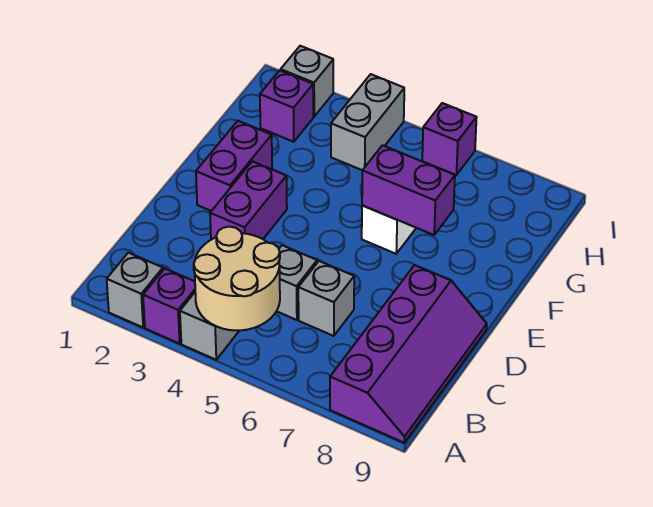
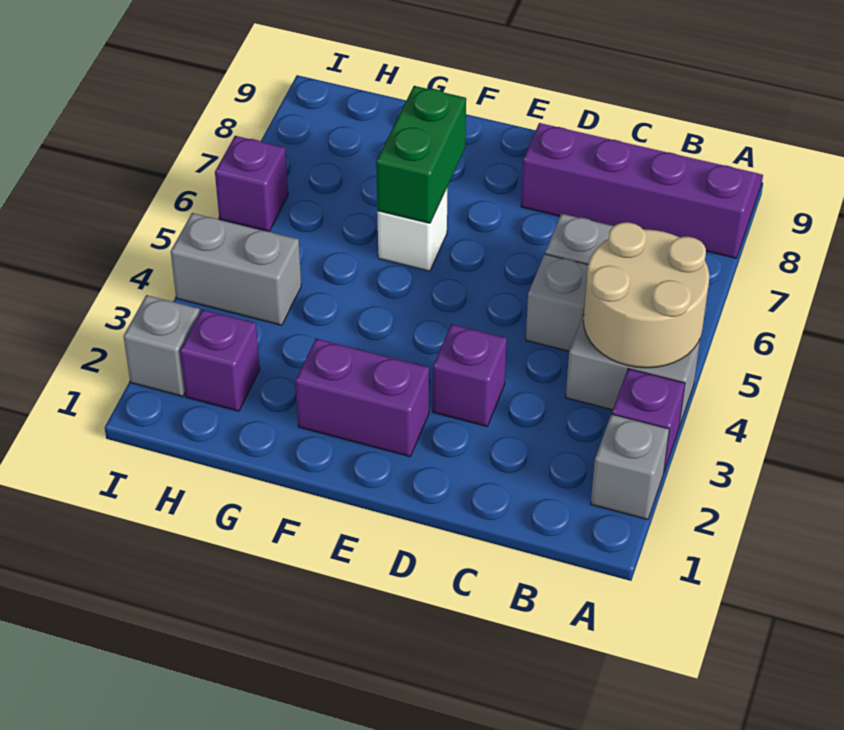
purple 1x2 brick [210,161,287,240] -> purple 1x1 brick [433,324,507,426]
purple 1x2 brick [362,145,455,235] -> green 1x2 brick [376,86,466,223]

